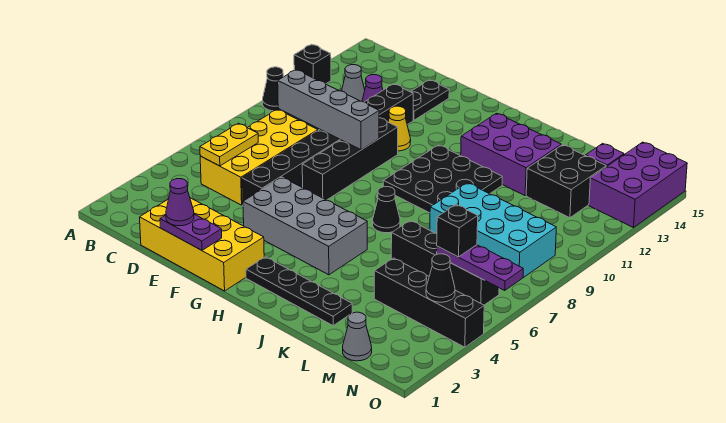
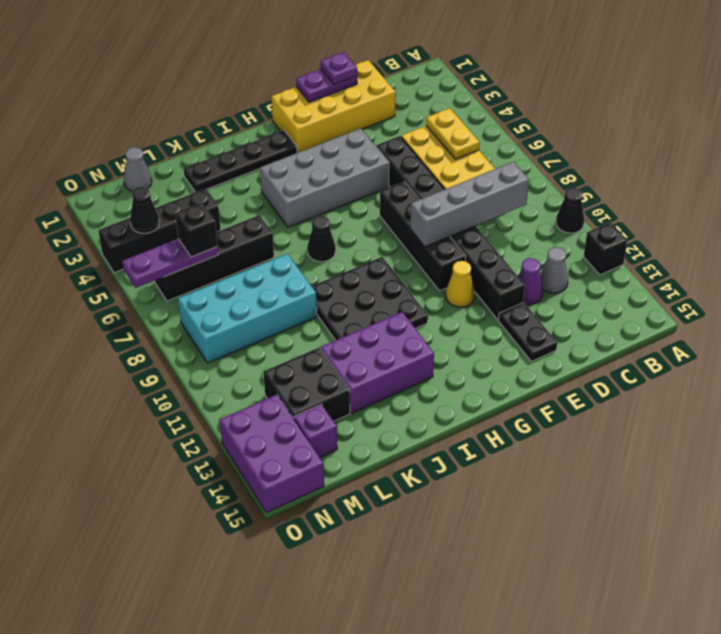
purple 1x1 cone [166,179,194,226] -> purple 1x1 plate [321,52,357,84]

